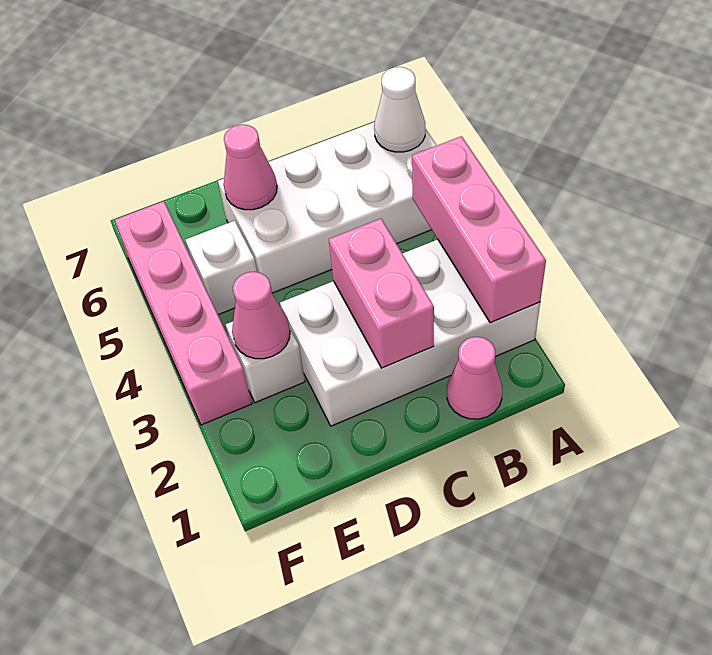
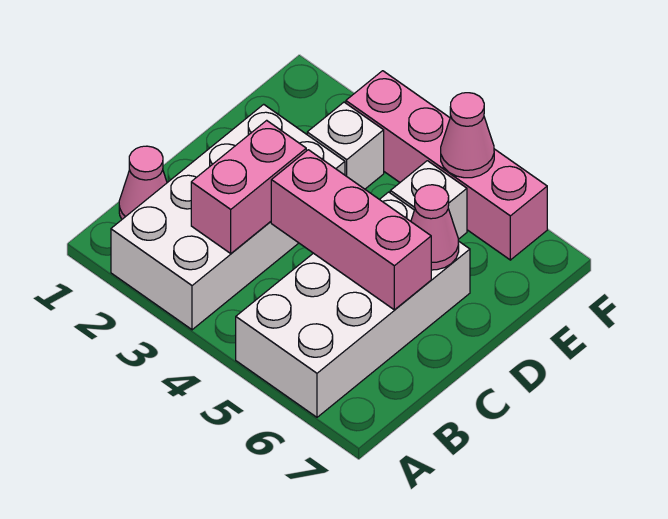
pink 1x3 brick [412,136,546,323] -> pink 1x3 brick moved to [271,150,431,310]
white 1x1 cone [374,67,425,152] -> none
pink 1x2 brick [329,219,434,368] -> pink 1x2 brick turned to [191,120,306,253]
pink 1x1 cone [232,272,290,359] -> pink 1x1 cone moved to [441,93,494,178]

